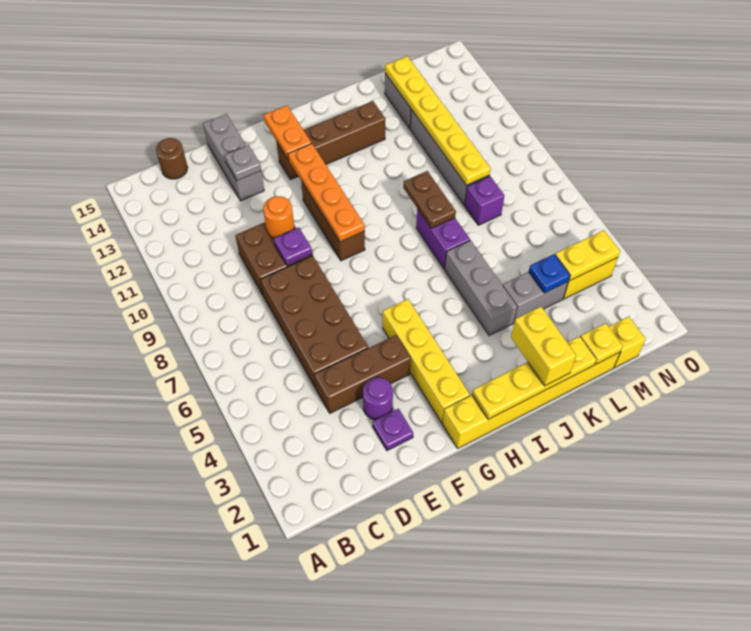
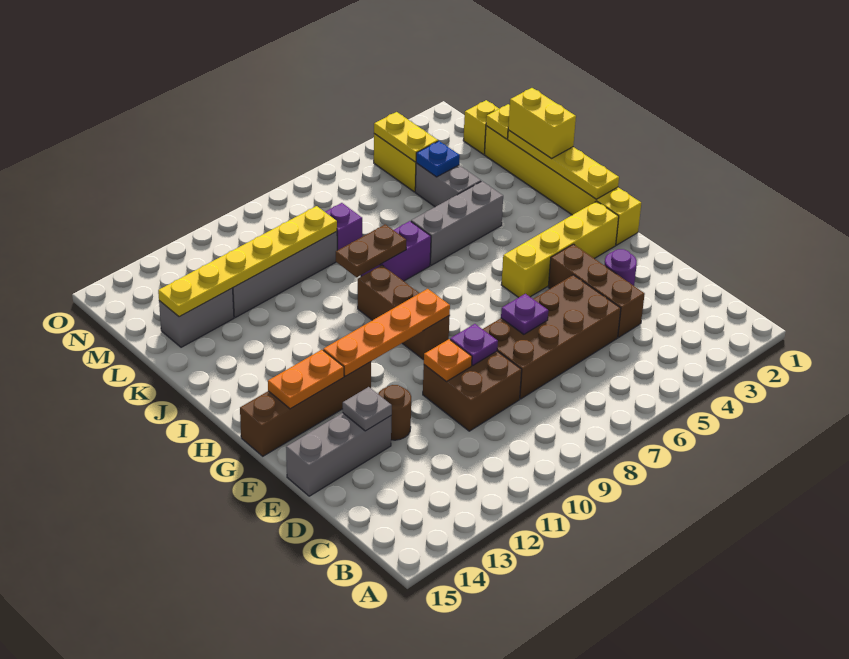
brown 1x1 round brick [156,138,188,179] -> brown 1x1 round brick moved to [378,385,411,440]
purple 1x1 plate [373,409,413,451] -> purple 1x1 plate moved to [501,294,548,334]
orange 1x1 round brick [263,196,294,238] -> orange 1x1 plate [424,339,472,382]
brown 1x3 brick [301,181,365,261] -> brown 1x3 brick turned to [358,265,450,360]
brown 1x4 brick [277,101,385,180] -> brown 1x4 brick turned to [240,362,371,456]
yellow 1x2 brick [511,307,576,386] -> yellow 1x2 brick turned to [508,88,576,159]

